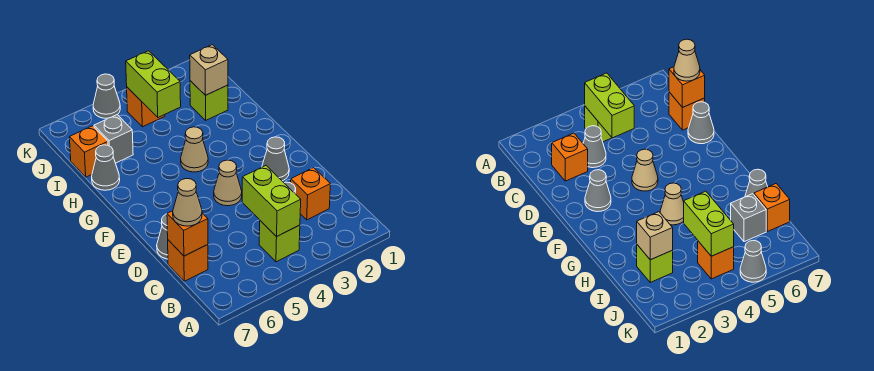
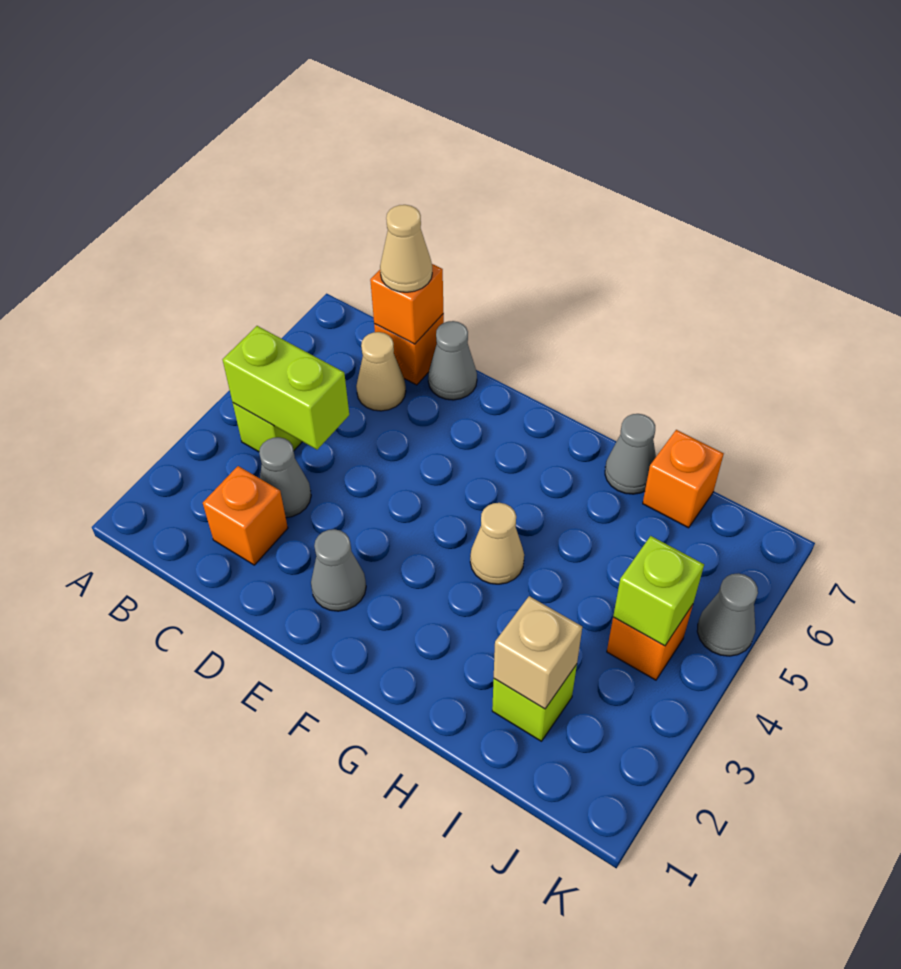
tan 1x1 cone [214,160,242,206] -> tan 1x1 cone moved to [356,332,406,411]
lime 1x2 brick [126,51,181,117] -> lime 1x1 brick [613,536,704,646]
grey 1x1 brick [94,115,133,163] -> none

